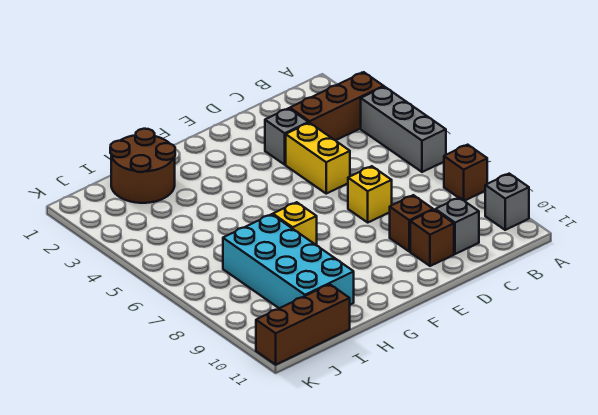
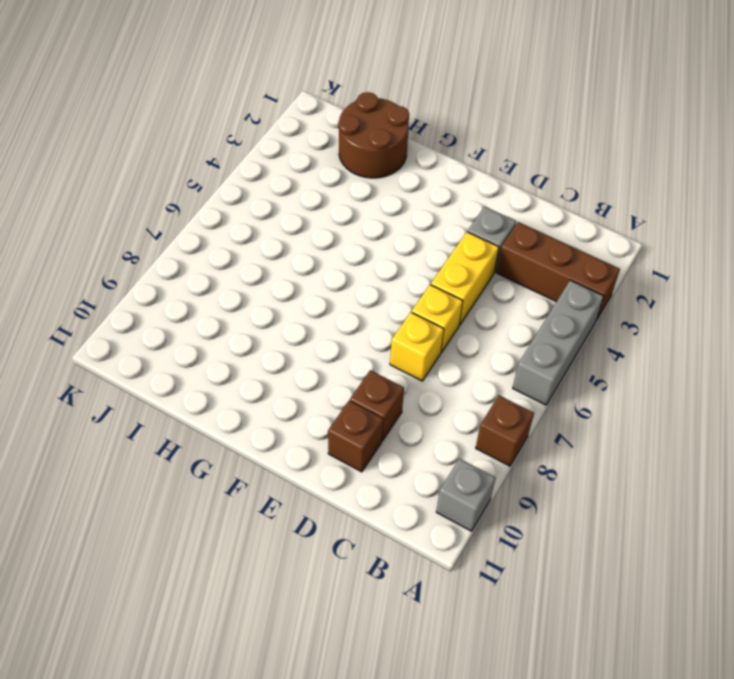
grey 1x1 brick [435,198,479,254] -> none
yellow 1x1 brick [273,202,317,245] -> yellow 1x1 brick moved to [411,285,463,352]
cyan 2x4 brick [223,214,354,308] -> none
brown 1x3 brick [256,284,350,365] -> none

